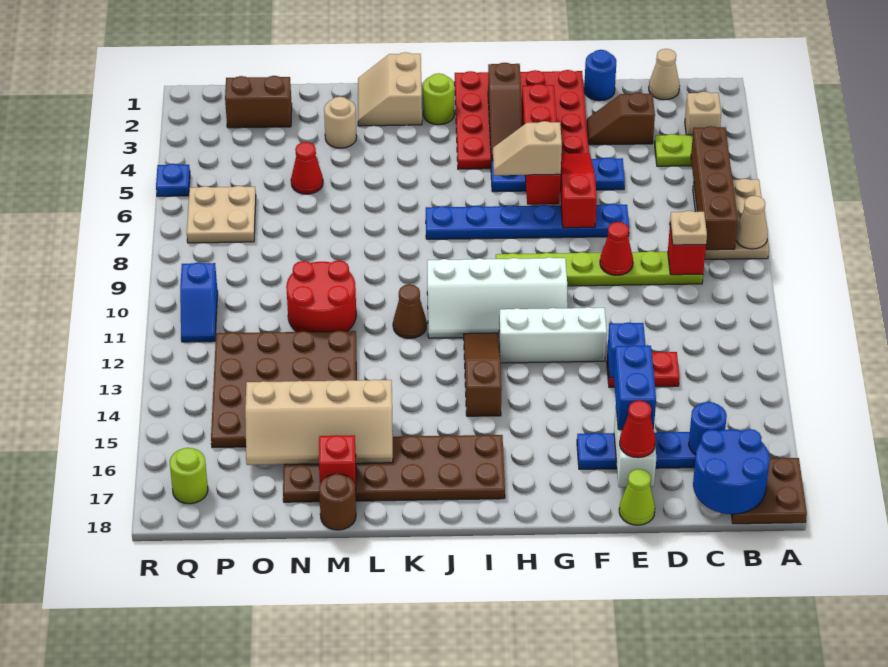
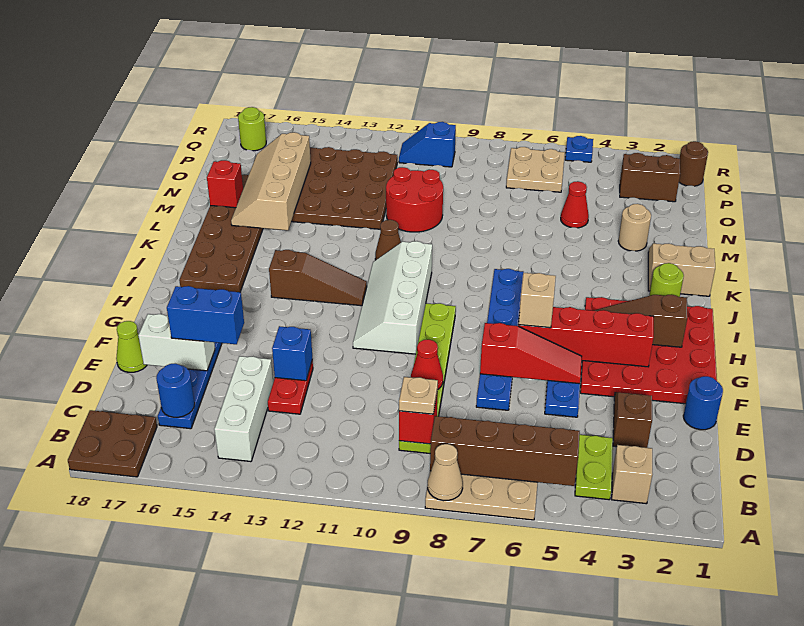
blue 2x2 round brick [693,429,770,514] -> none
tan 1x1 cone [649,49,680,100] -> none
red 1x1 cone [620,400,656,458] -> none
white 1x3 brick [499,307,607,363] -> white 1x3 brick moved to [214,356,273,462]
brown 1x1 round brick [319,474,356,530] -> brown 1x1 round brick moved to [679,141,708,186]
brown 1x2 brick [225,76,292,128] -> brown 1x2 brick turned to [620,153,680,202]

